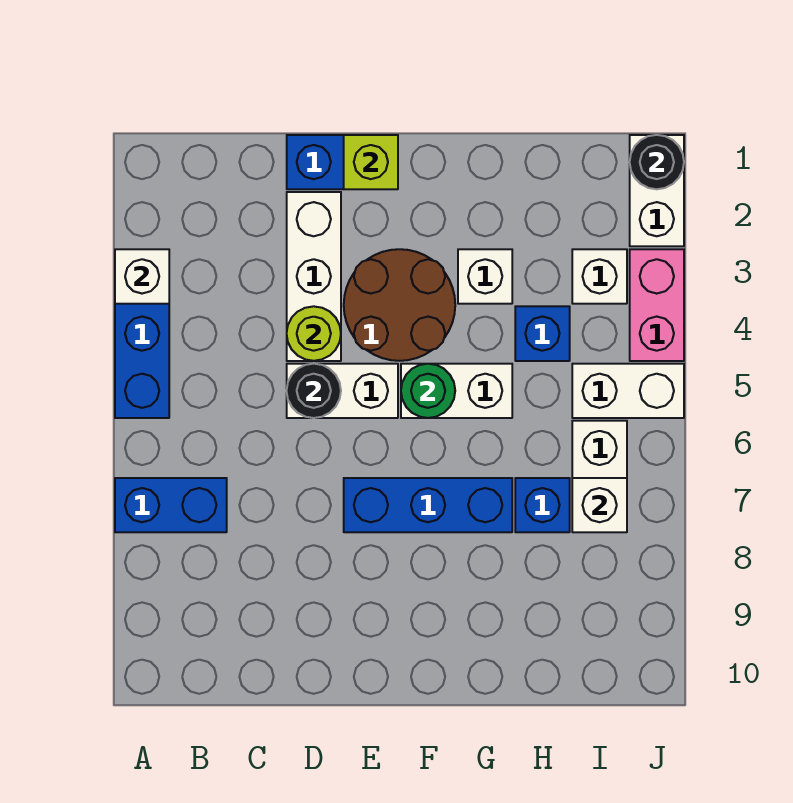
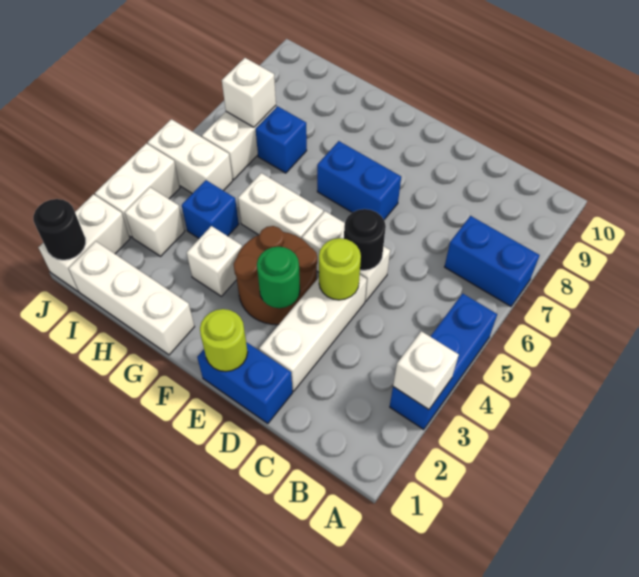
lime 1x1 brick [344,135,398,189] -> lime 1x1 round brick [200,309,248,372]
blue 1x3 brick [344,478,512,532] -> blue 1x2 brick [317,141,401,220]
green 1x1 round brick [401,364,455,418] -> green 1x1 round brick moved to [257,247,300,308]
none -> white 1x3 brick [69,241,195,355]
pink 1x2 brick [630,249,684,361] -> white 1x2 brick [95,143,180,237]

